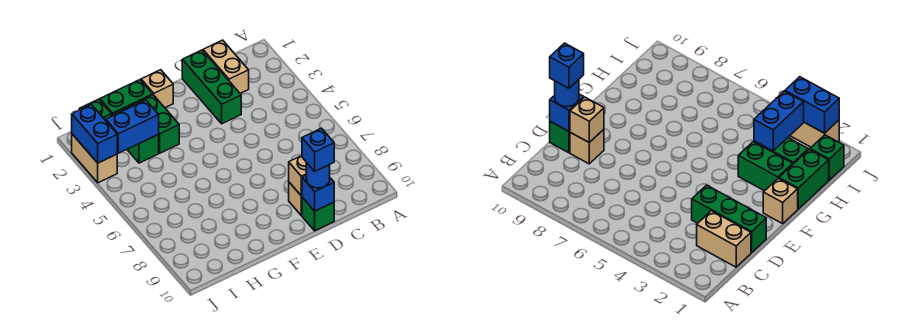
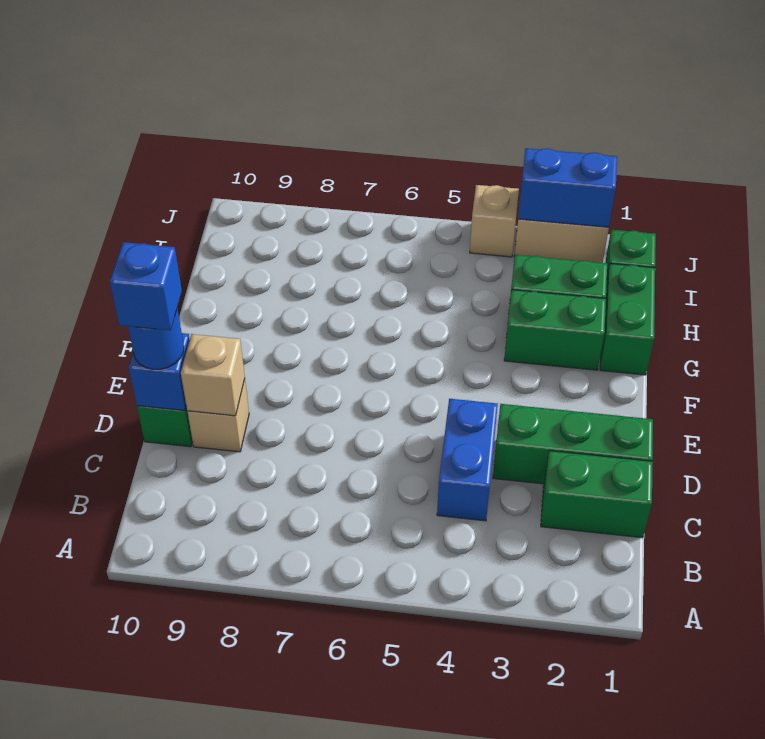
tan 1x2 brick [203,40,249,93] -> green 1x2 brick [541,451,653,538]
tan 1x1 brick [141,70,173,108] -> tan 1x1 brick moved to [470,185,519,257]
blue 1x2 brick [106,100,159,153] -> blue 1x2 brick moved to [437,399,498,521]

